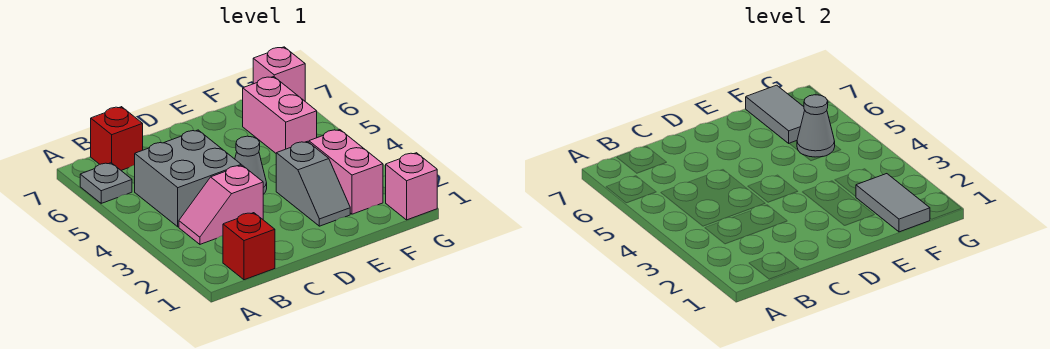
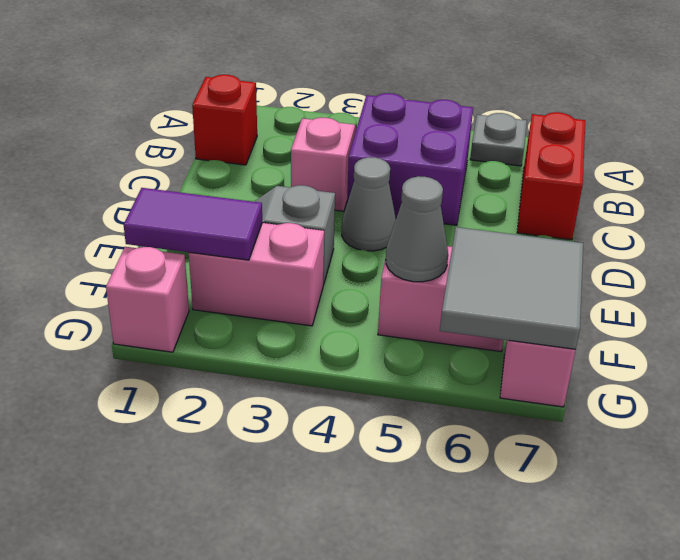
grey 2x2 brick [135,130,241,227] -> purple 2x2 brick [347,93,473,225]
red 1x1 brick [91,107,143,170] -> red 1x2 brick [517,112,585,240]
grey 1x2 tile [856,174,930,232] -> purple 1x2 tile [124,188,262,260]
grey 1x2 tile [746,85,805,144] -> grey 2x2 tile [440,227,583,349]

